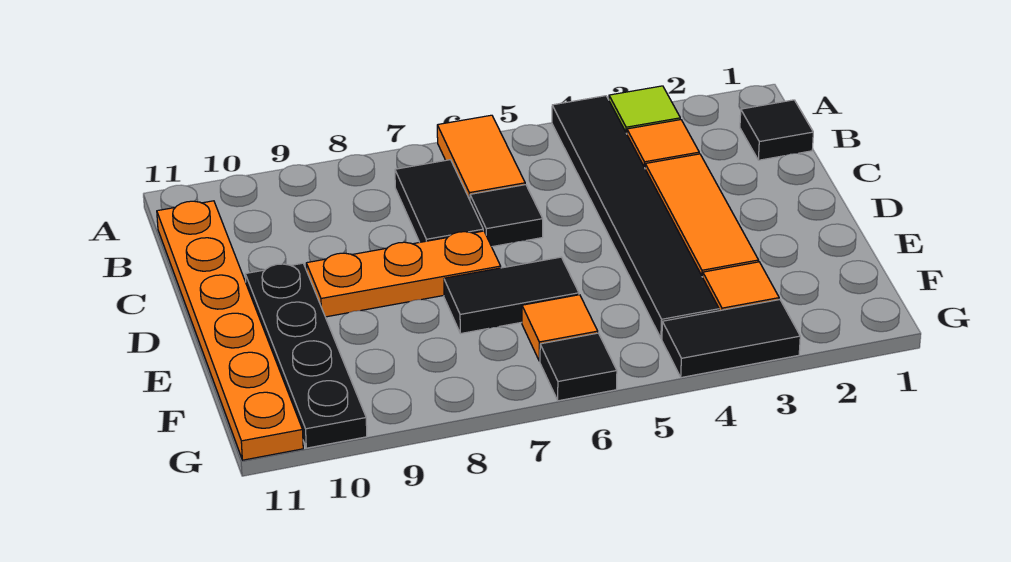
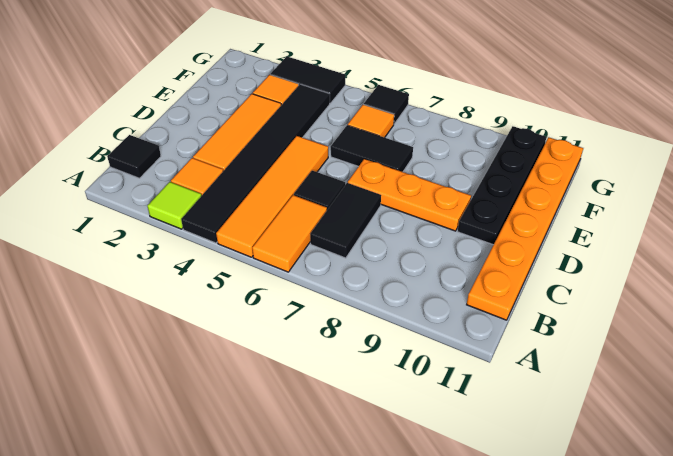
none -> orange 1x4 tile [216,136,328,257]

